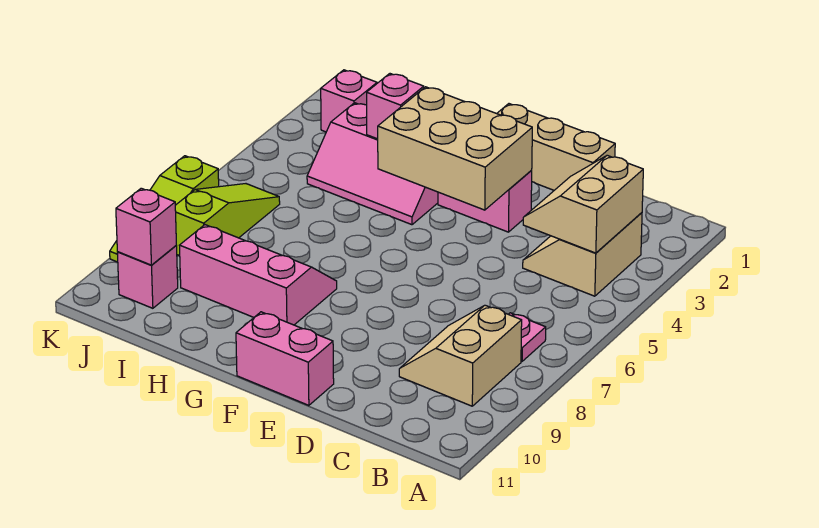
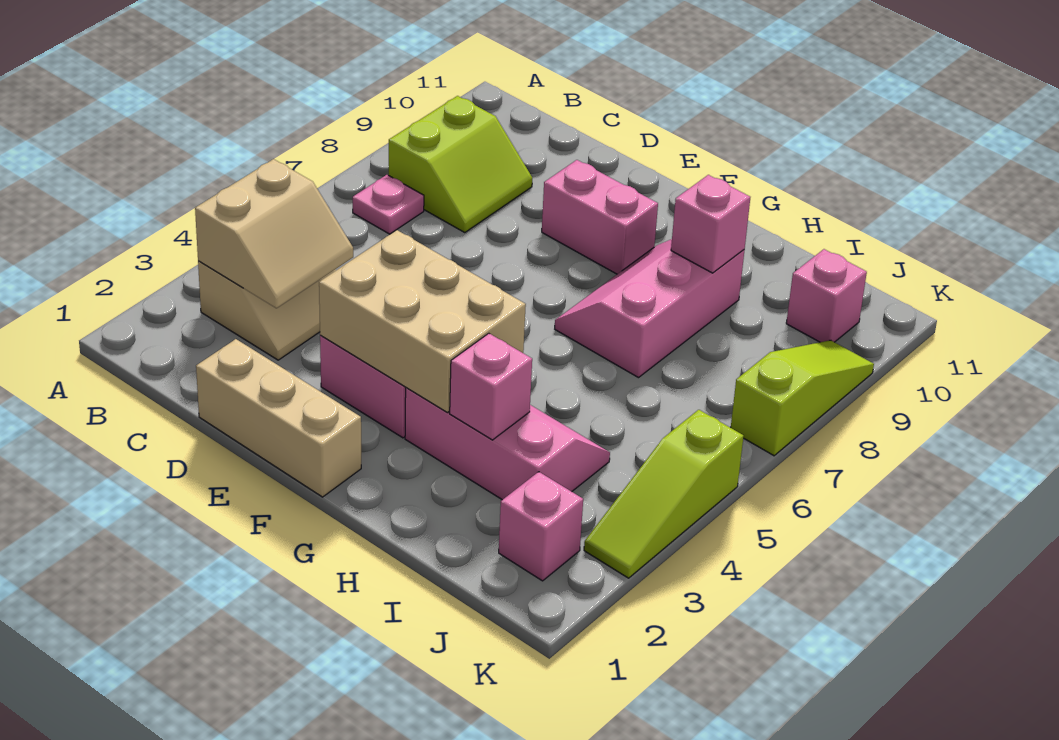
tan 2x2 slope [399,305,522,406] -> lime 2x2 slope [389,96,532,233]
pink 1x2 brick [236,312,334,405] -> pink 1x2 brick moved to [542,160,658,274]
pink 2x3 slope [179,225,337,325] -> pink 2x3 slope turned to [555,239,744,378]
lime 1x3 slope [175,184,280,256] -> lime 1x3 slope moved to [584,410,744,578]
pink 1x1 brick [116,188,176,265] -> pink 1x1 brick moved to [671,175,750,273]

